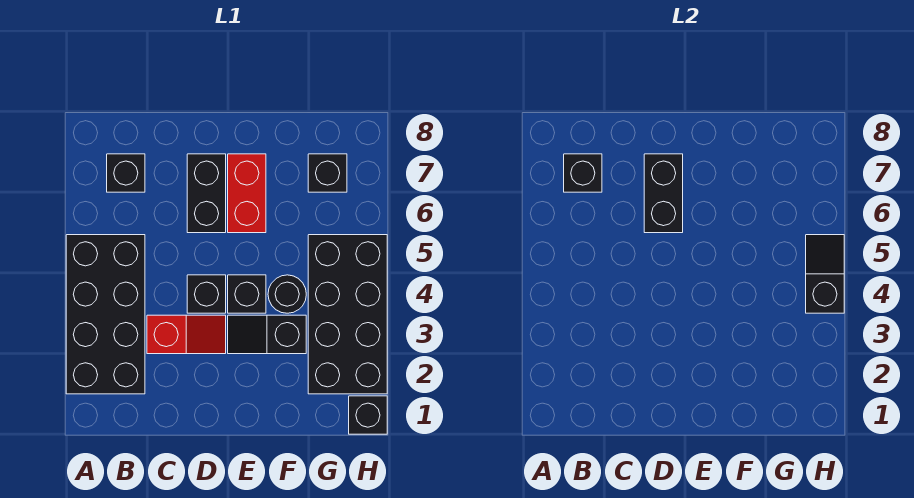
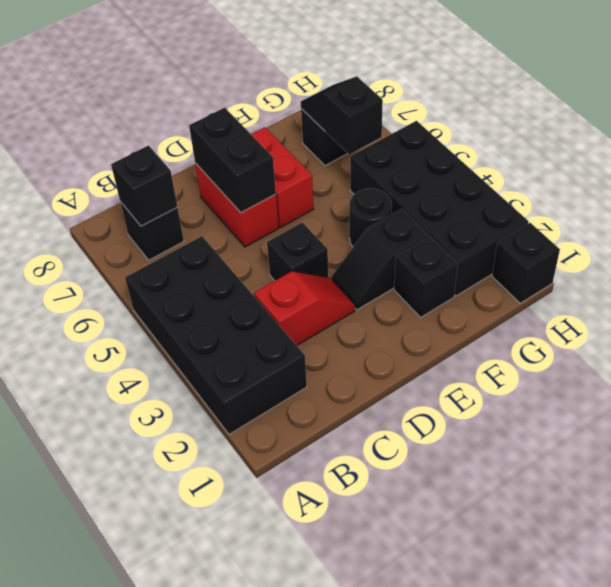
black 1x2 brick [187,154,226,233] -> red 1x2 brick [195,163,279,247]
black 1x1 brick [228,275,266,313] -> black 1x1 brick moved to [394,237,458,317]
black 1x2 slope [806,235,844,313] -> black 1x2 slope moved to [301,76,383,154]

